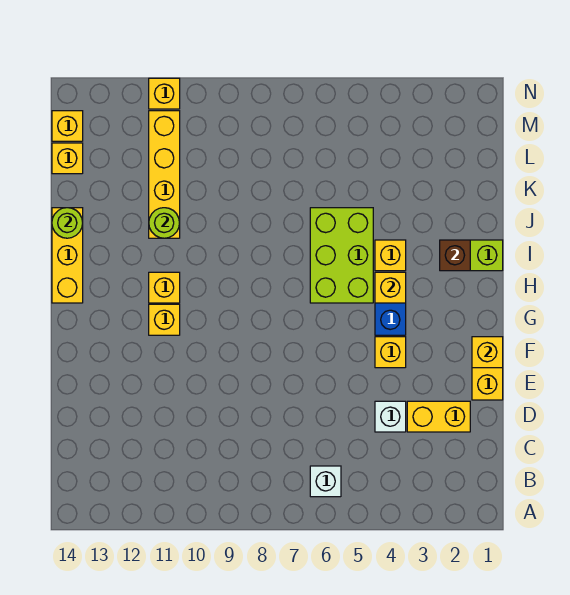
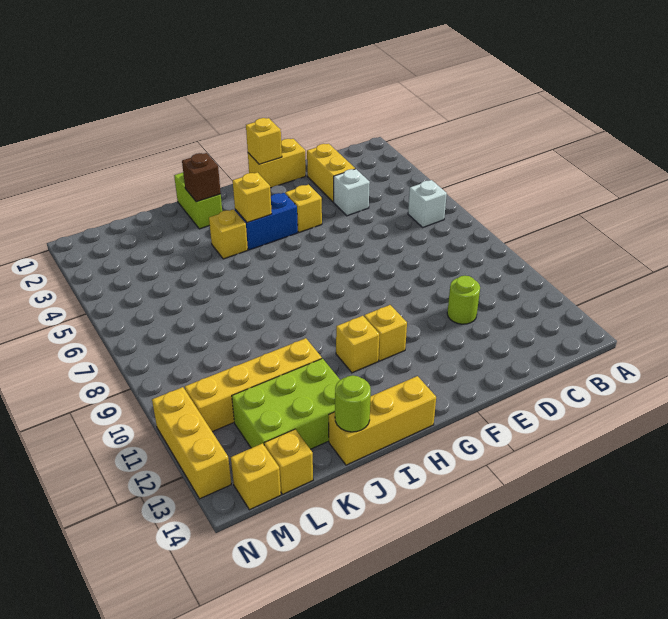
lime 2x3 brick [310,208,373,303] -> lime 2x3 brick moved to [232,359,340,449]
lime 1x1 round brick [149,208,180,238] -> lime 1x1 round brick moved to [447,276,480,324]
yellow 1x1 brick [149,78,180,109] -> yellow 1x3 brick [152,387,231,499]

